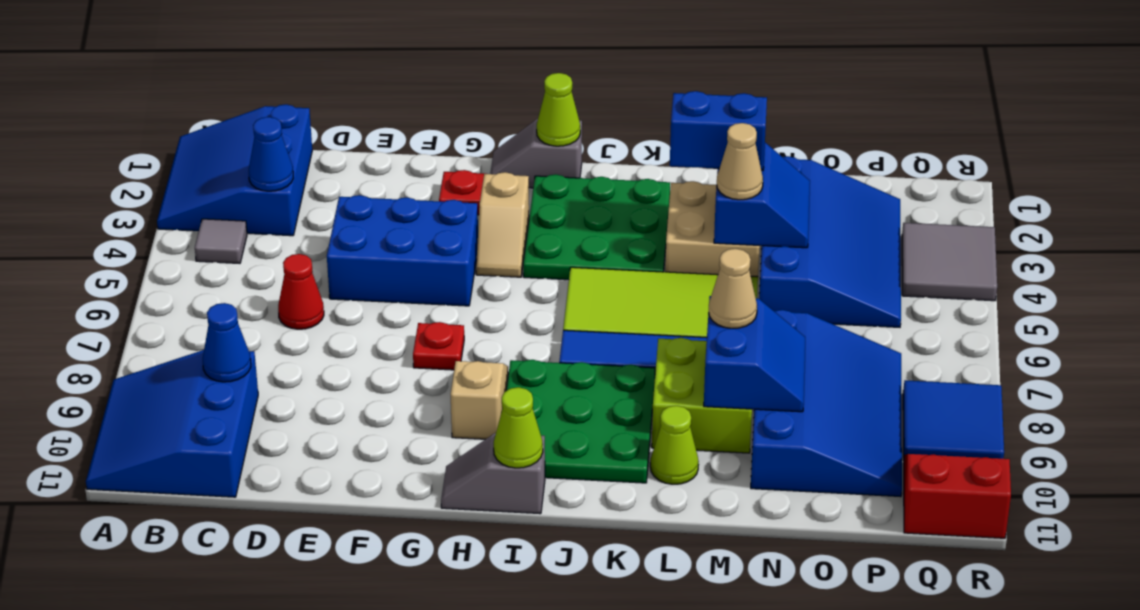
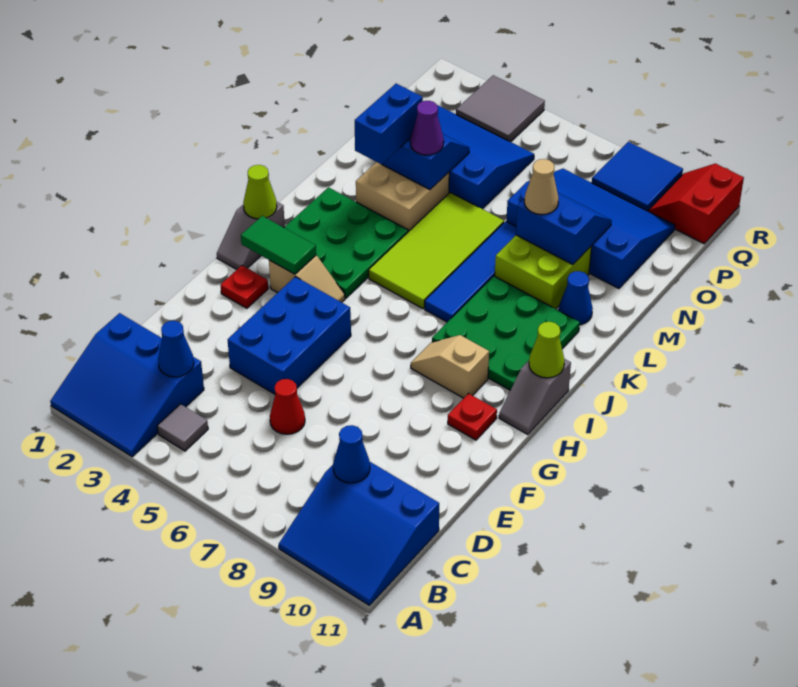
red 1x1 plate [413,322,464,370] -> red 1x1 plate moved to [448,394,497,440]
none -> green 1x2 tile [241,216,316,274]
lime 1x1 cone [650,406,699,484] -> blue 1x1 cone [559,271,593,325]
tan 1x1 cone [717,123,763,200] -> purple 1x1 cone [410,101,444,155]

